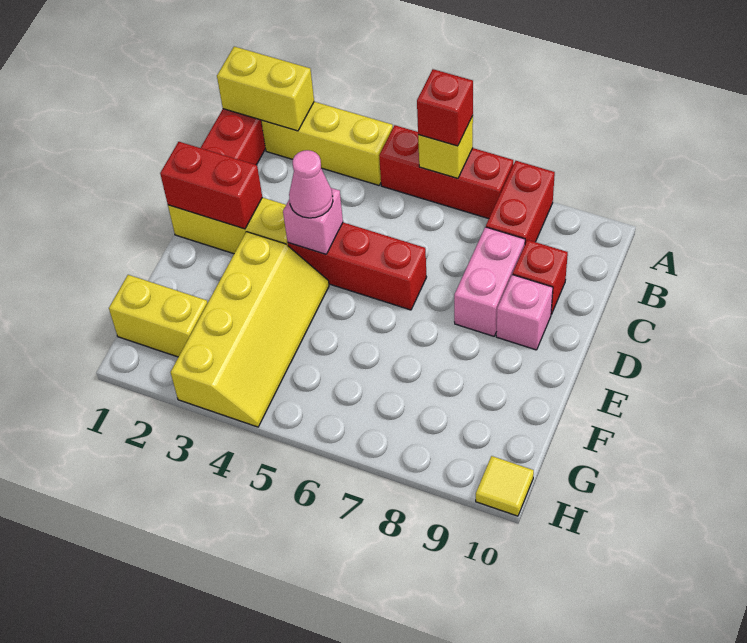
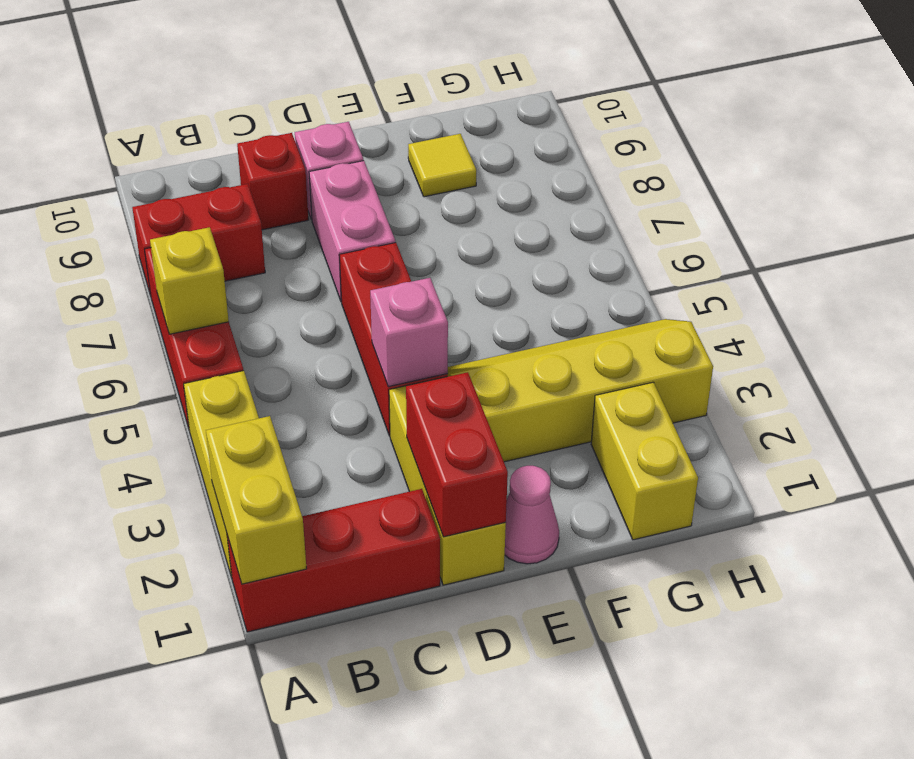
red 1x1 brick [417,69,473,146] -> none
pink 1x2 brick [454,227,525,336] -> pink 1x2 brick turned to [309,161,395,302]
pink 1x1 cone [289,150,333,218] -> pink 1x1 cone moved to [505,466,559,564]
yellow 1x1 tile [476,456,534,516] -> yellow 1x1 tile moved to [408,134,476,197]

